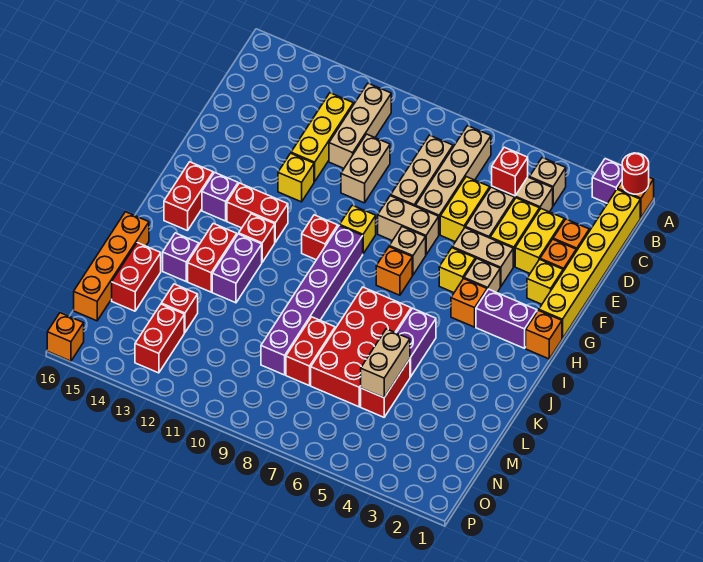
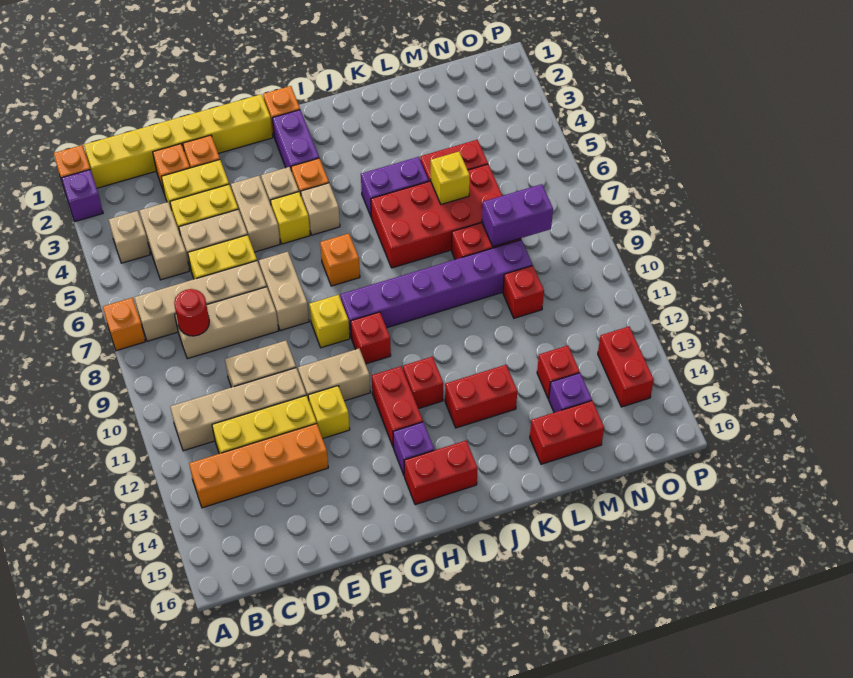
red 1x1 round brick [622,153,649,194] -> red 1x1 round brick moved to [174,289,209,336]
tan 1x3 brick [329,83,391,168] -> tan 1x4 brick [170,368,306,451]
red 1x1 brick [492,147,528,196] -> red 1x1 brick moved to [503,266,544,318]
yellow 1x1 brick [527,259,563,304] -> yellow 1x1 brick moved to [431,151,470,204]
tan 1x1 brick [389,227,426,275] -> tan 1x1 brick moved to [301,183,340,235]
purple 1x2 brick [212,234,262,303] -> purple 1x2 brick moved to [482,184,553,247]
purple 1x1 brick [163,233,199,281] -> purple 1x1 brick moved to [549,373,592,413]
orange 1x4 brick [74,212,149,321] -> orange 1x4 brick moved to [189,424,328,508]
tan 1x2 brick [361,329,410,398] -> tan 1x2 brick moved to [298,349,370,401]
red 1x2 brick [135,304,184,373] -> red 1x2 brick turned to [598,327,654,407]
orange 1x1 brick [47,313,84,361] -> orange 1x1 brick moved to [103,298,145,351]

